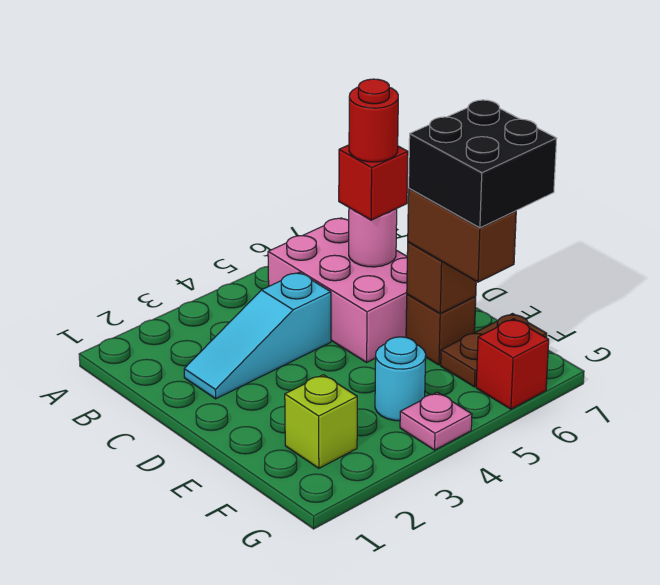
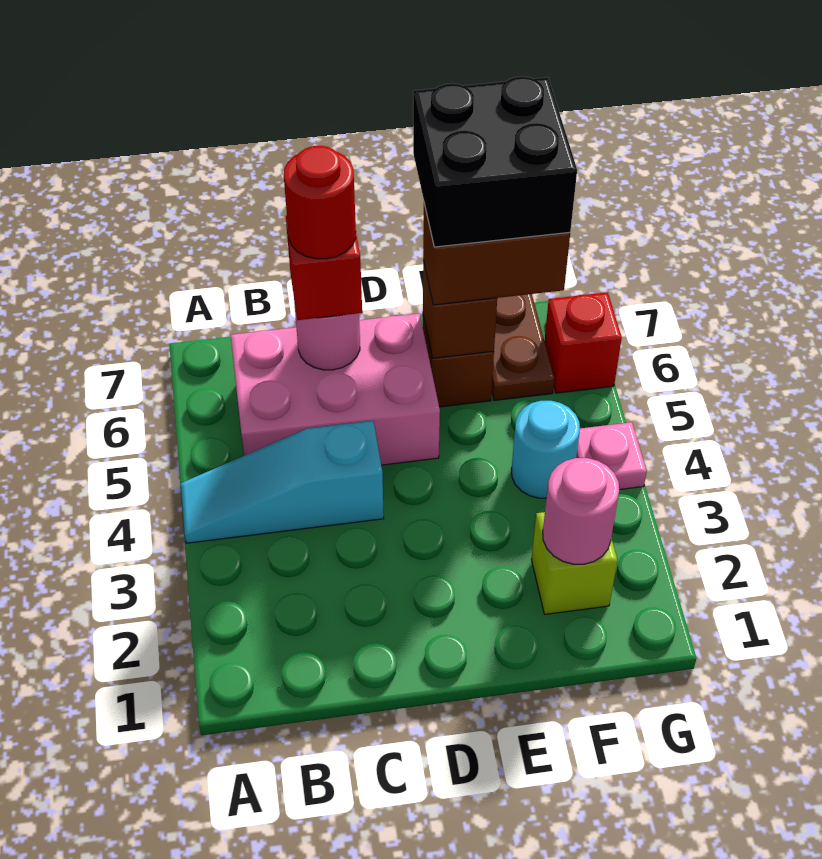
cyan 1x3 slope [184,273,331,399] -> cyan 1x3 slope turned to [181,421,384,543]
none -> pink 1x1 round brick [543,458,619,564]

